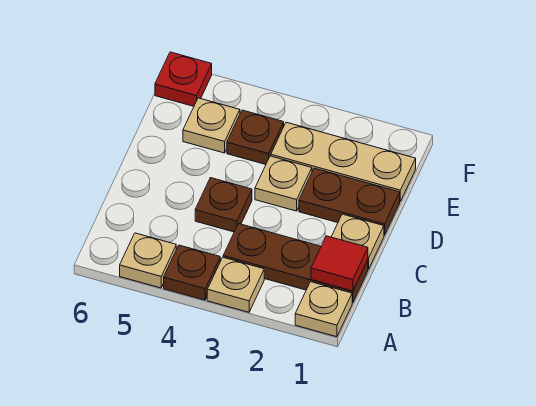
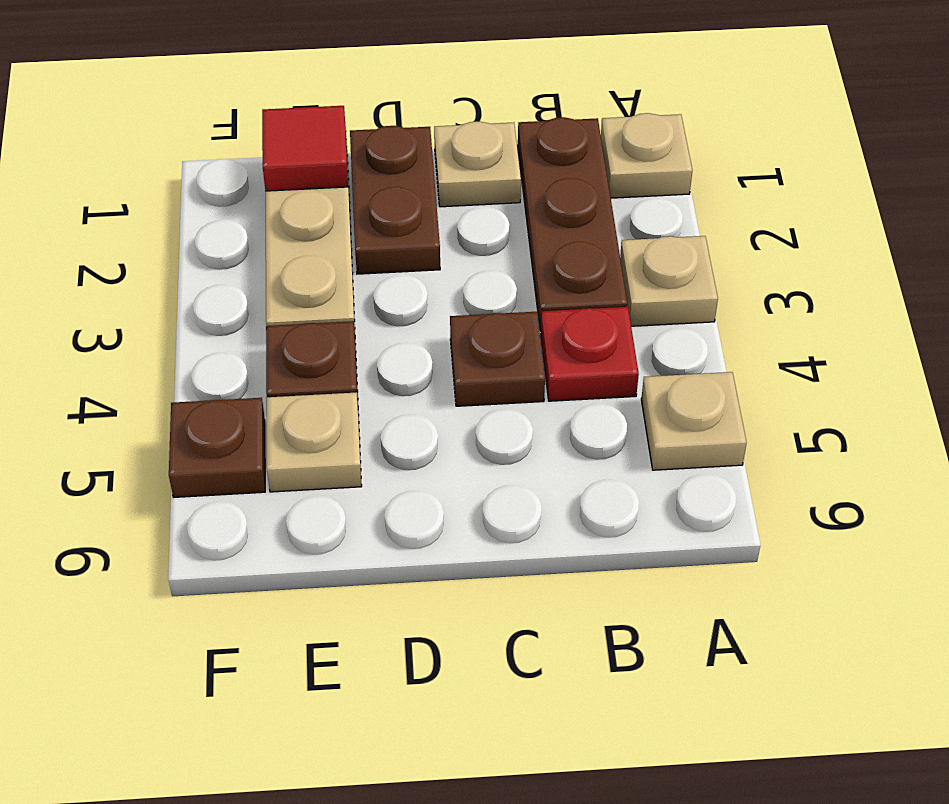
brown 1x1 plate [164,245,220,300] -> brown 1x1 plate moved to [169,398,265,497]
red 1x1 tile [311,236,368,291] -> red 1x1 tile moved to [262,106,348,191]
tan 1x1 plate [255,156,312,211] -> none
red 1x1 plate [155,52,212,106] -> red 1x1 plate moved to [540,307,639,401]

